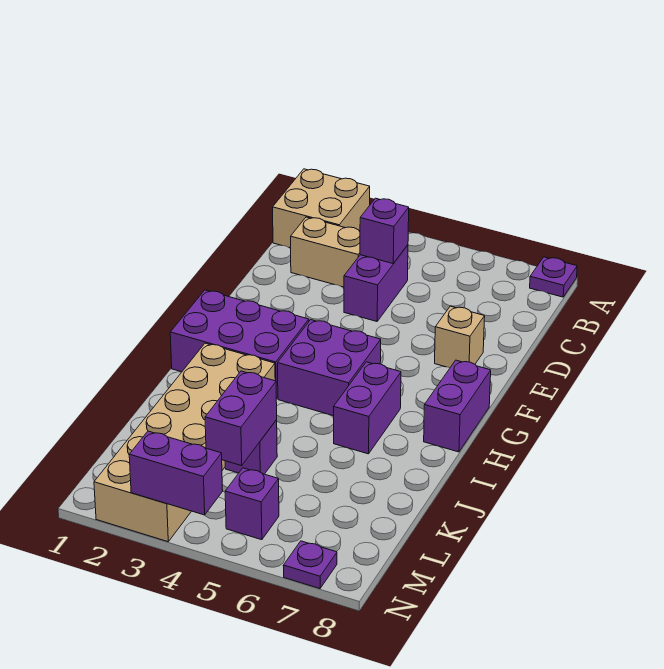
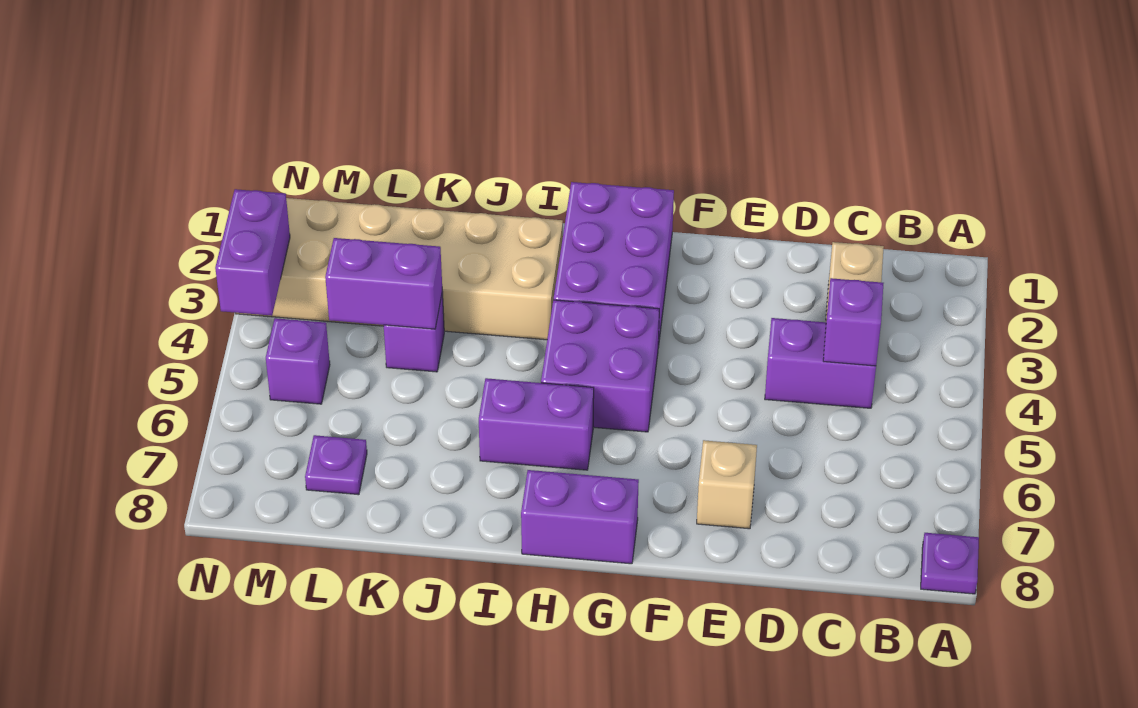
tan 2x2 brick [273,169,370,248] -> none
purple 1x1 plate [283,541,337,588] -> purple 1x1 plate moved to [305,435,367,495]

